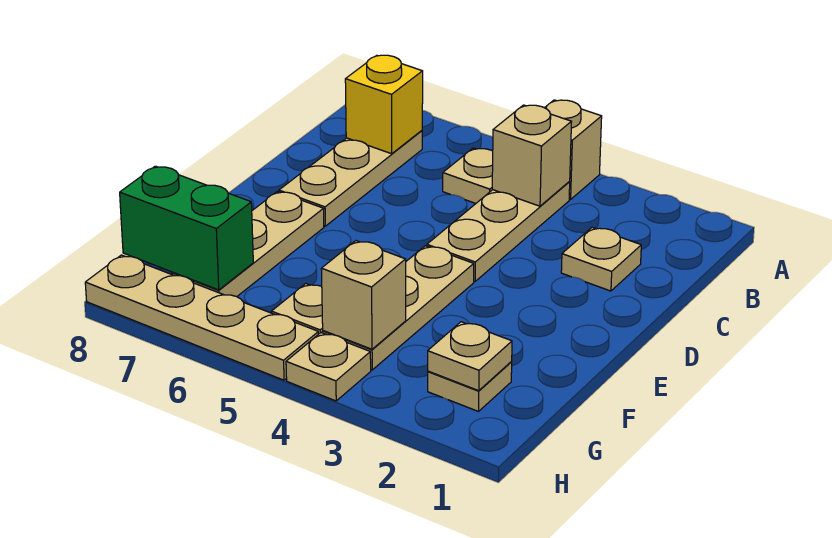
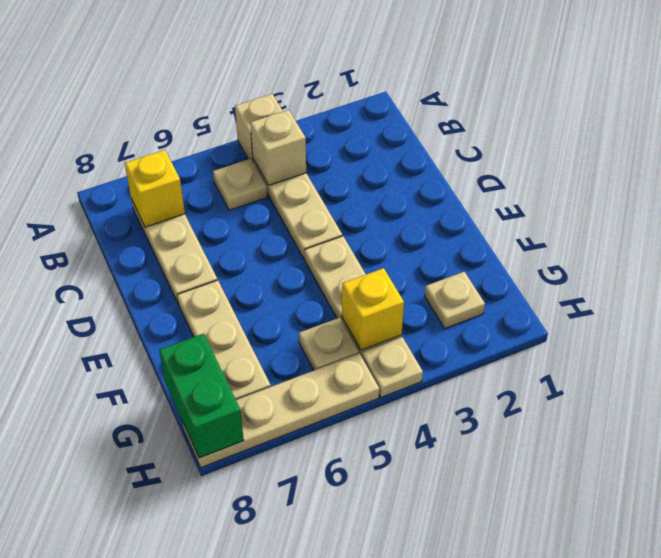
tan 1x1 plate [561,227,641,291] -> none
tan 1x1 plate [428,322,512,391] -> none
tan 1x1 brick [321,241,406,349] -> yellow 1x1 brick [342,268,404,350]
green 1x2 brick [120,166,253,290] -> green 1x2 brick turned to [159,334,244,458]

